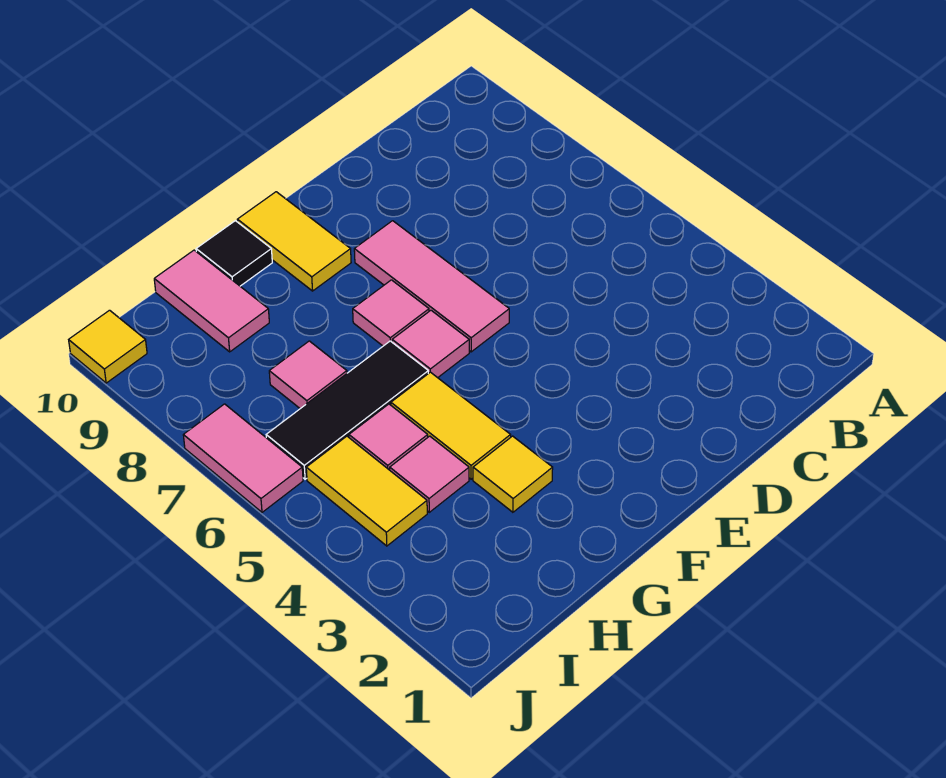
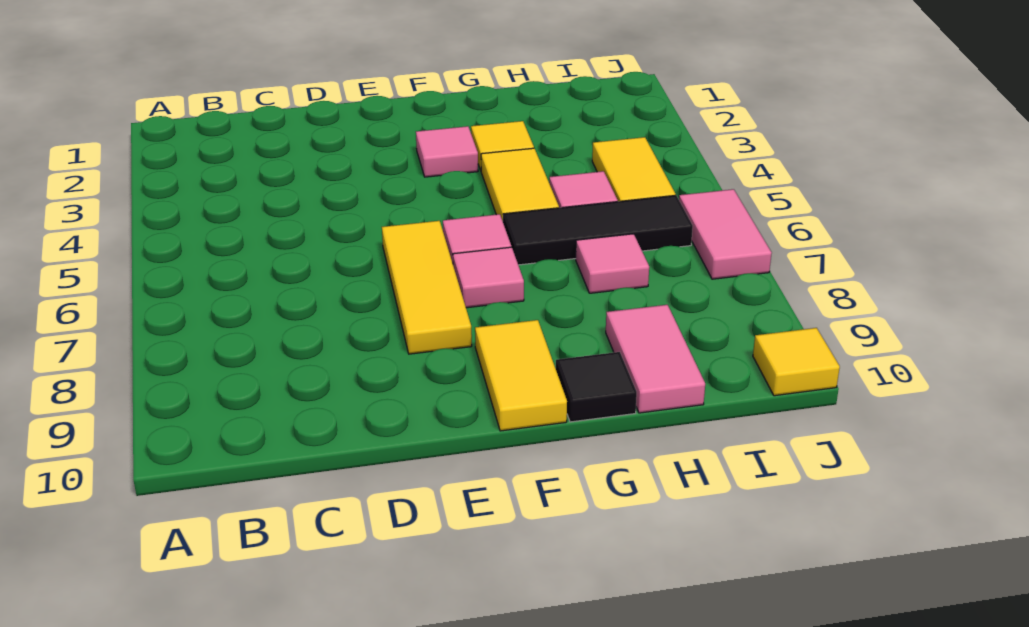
pink 1x3 tile [354,221,509,352] -> yellow 1x3 tile [382,221,472,354]
pink 1x1 tile [390,436,469,512] -> pink 1x1 tile moved to [416,126,478,177]

